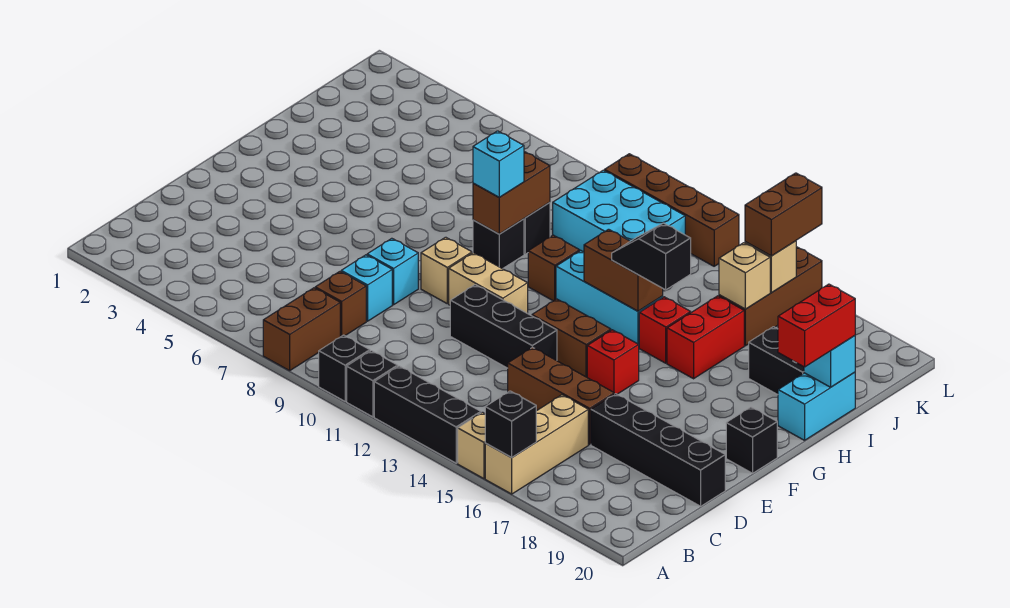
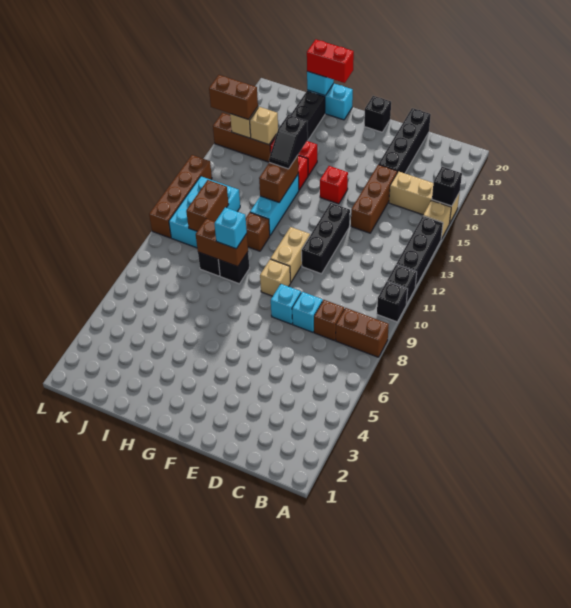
brown 1x2 brick [532,299,611,377] -> brown 1x2 brick moved to [186,180,229,231]

